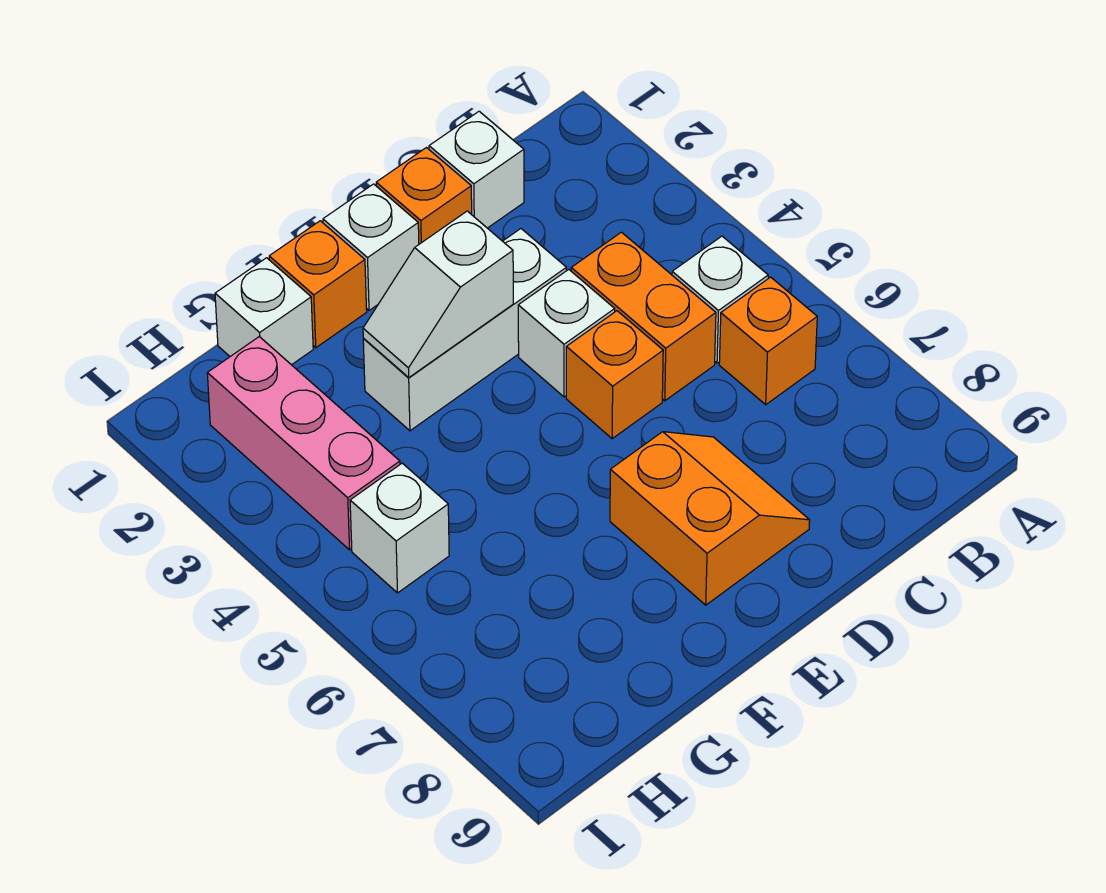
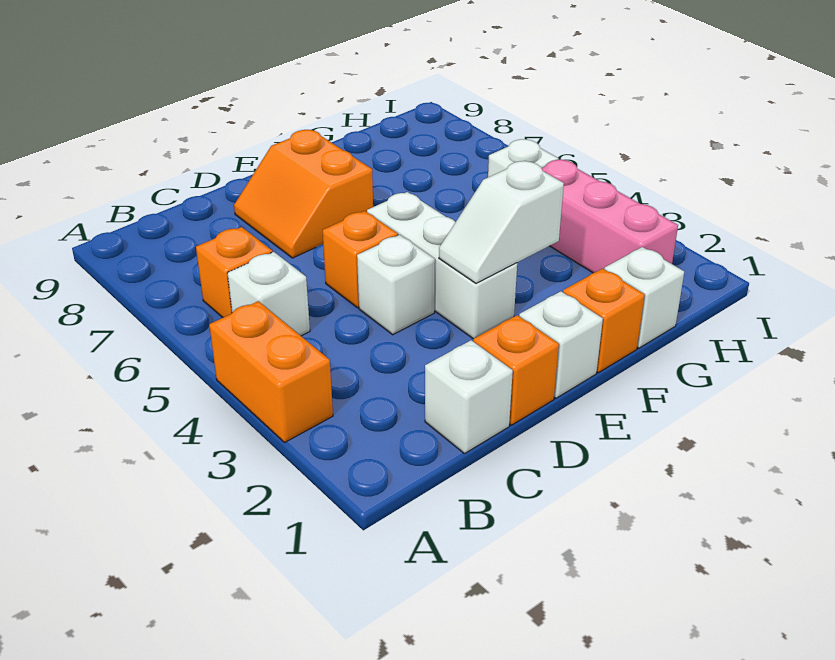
orange 1x2 brick [571,232,716,401] -> orange 1x2 brick moved to [209,301,333,443]
white 1x3 brick [363,229,566,431] -> white 1x3 brick turned to [367,192,517,339]
white 1x2 slope [363,211,513,377] -> white 1x2 slope turned to [439,161,564,283]

